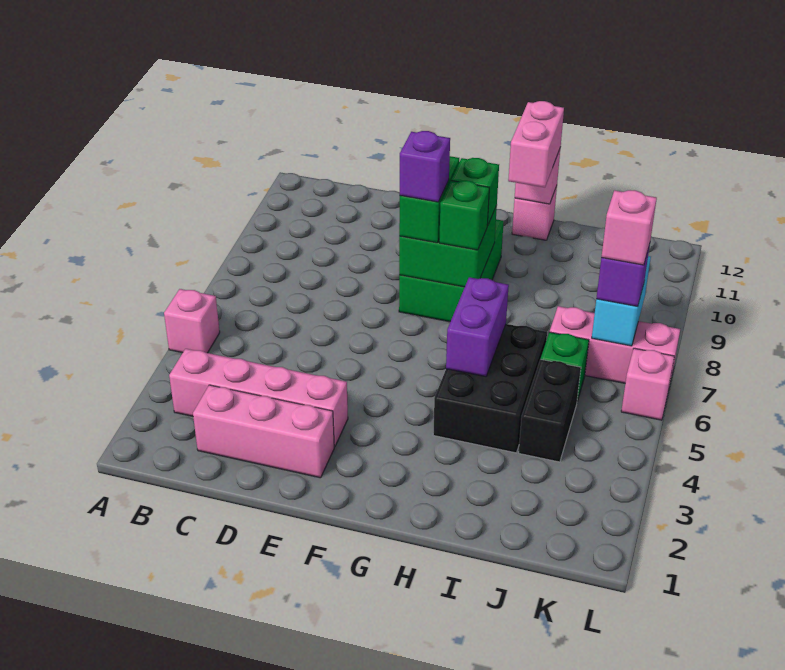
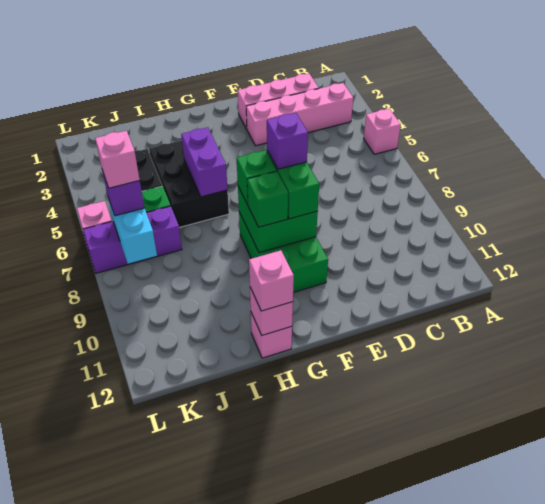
pink 1x2 brick [508,101,564,187] -> pink 1x1 brick [249,250,294,311]
pink 1x3 brick [550,306,680,386] -> purple 1x3 brick [83,206,182,273]

